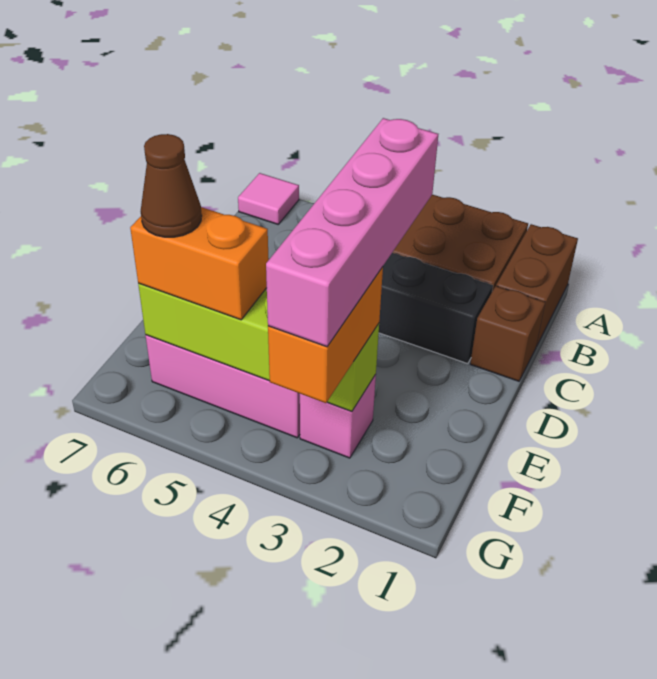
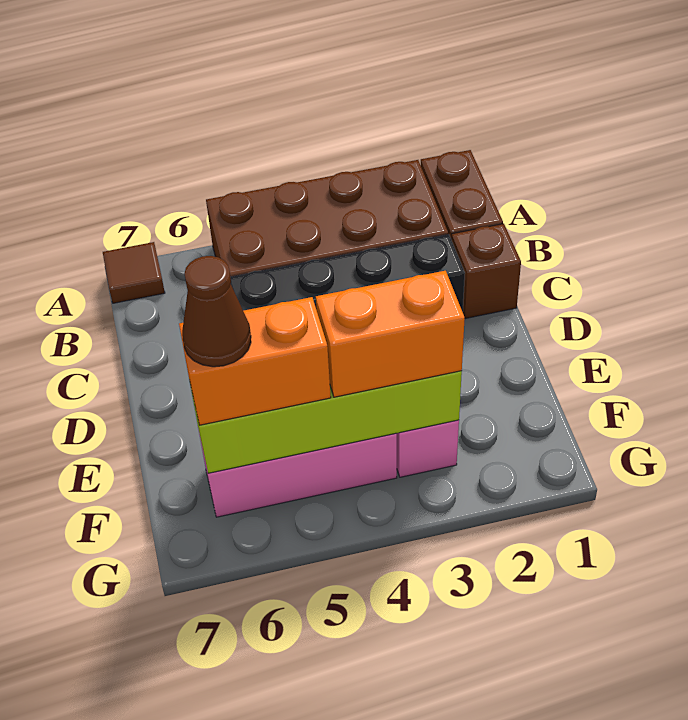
pink 1x1 tile [238,173,299,224] -> brown 1x1 tile [103,242,165,303]
pink 1x4 brick [266,118,438,347] -> none
orange 1x2 brick [268,267,383,403] -> orange 1x2 brick turned to [316,271,465,397]

